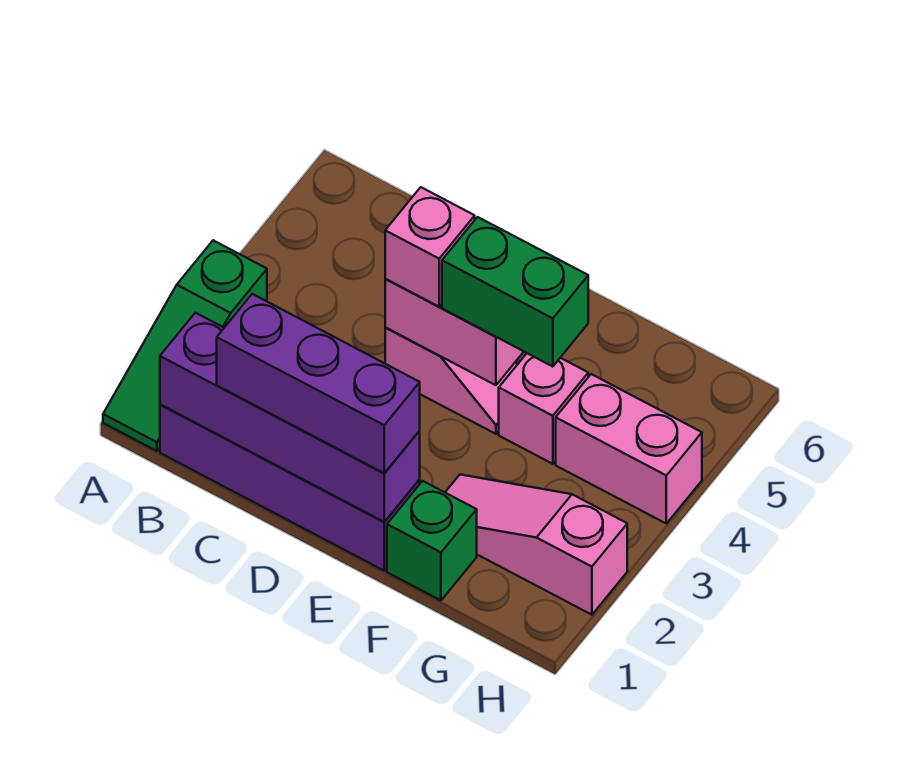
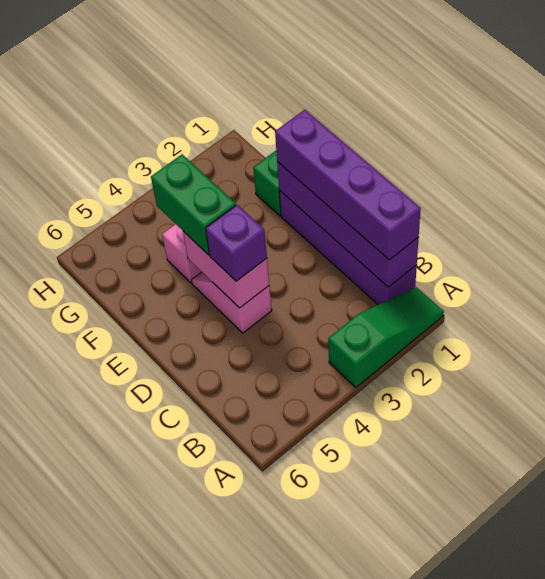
purple 1x3 brick [217,294,420,473] -> purple 1x4 brick [275,110,421,260]
pink 1x1 brick [385,187,475,307] -> purple 1x1 brick [206,205,267,281]
pink 1x3 slope [445,475,627,615] -> none
pink 1x2 brick [556,374,702,523] -> none

